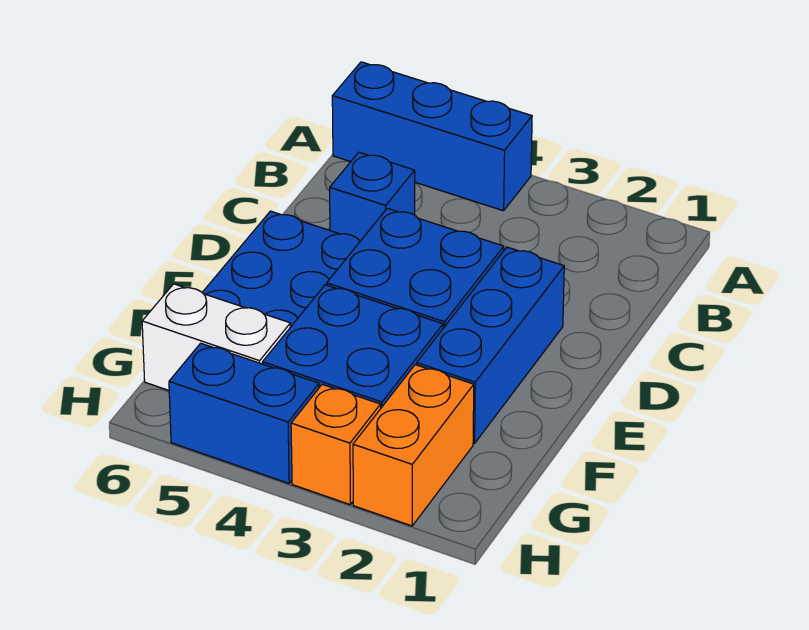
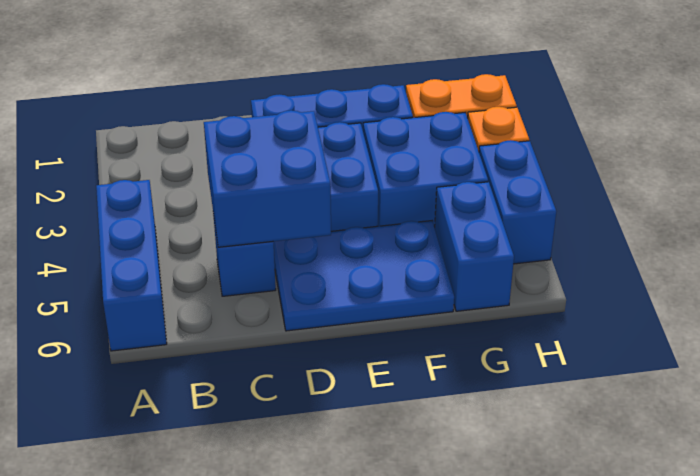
none -> blue 2x2 brick [204,110,331,247]
white 1x2 brick [142,284,290,390] -> blue 1x2 brick [435,182,514,311]

